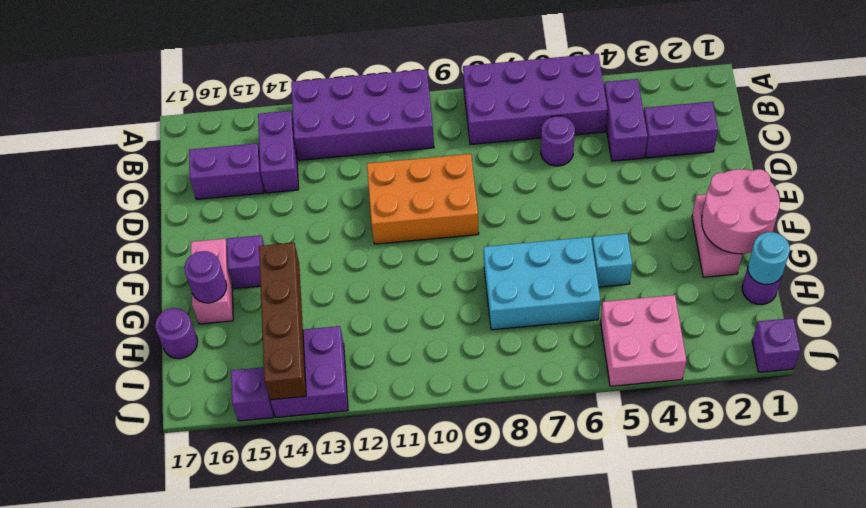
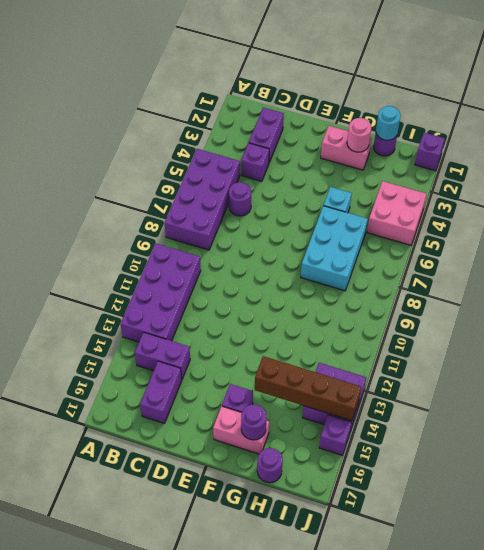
purple 1x2 brick [604,79,648,161] -> purple 1x1 brick [241,143,269,181]
orange 2x3 brick [367,154,479,244] -> none
pink 2x2 round brick [702,169,780,254] -> pink 1x1 round brick [347,118,371,152]

